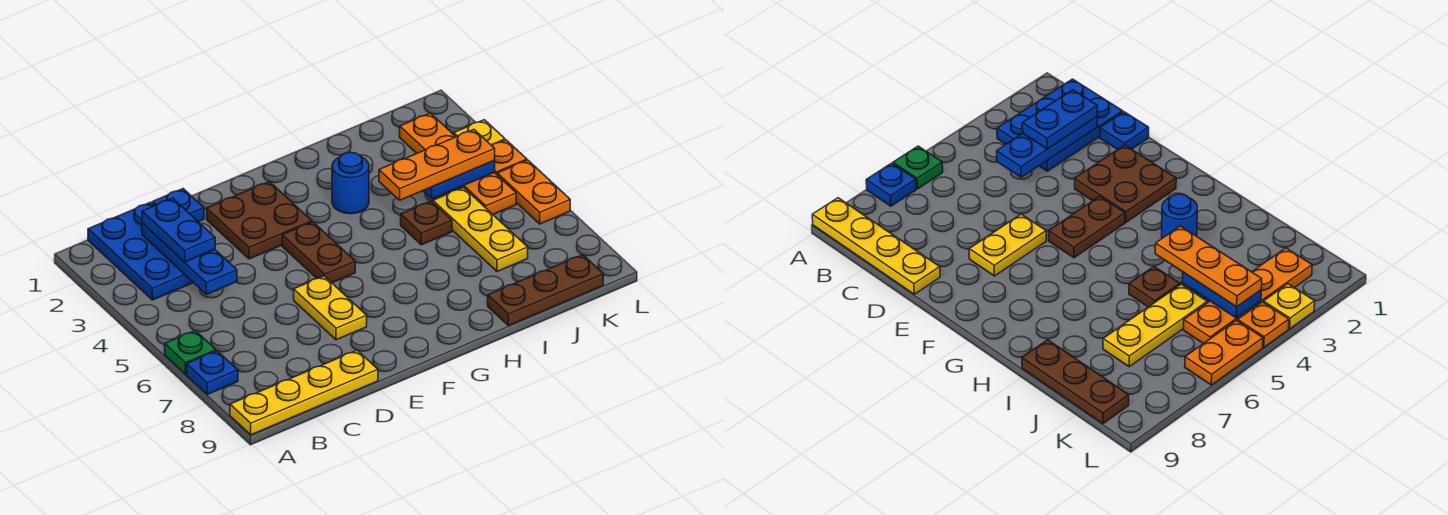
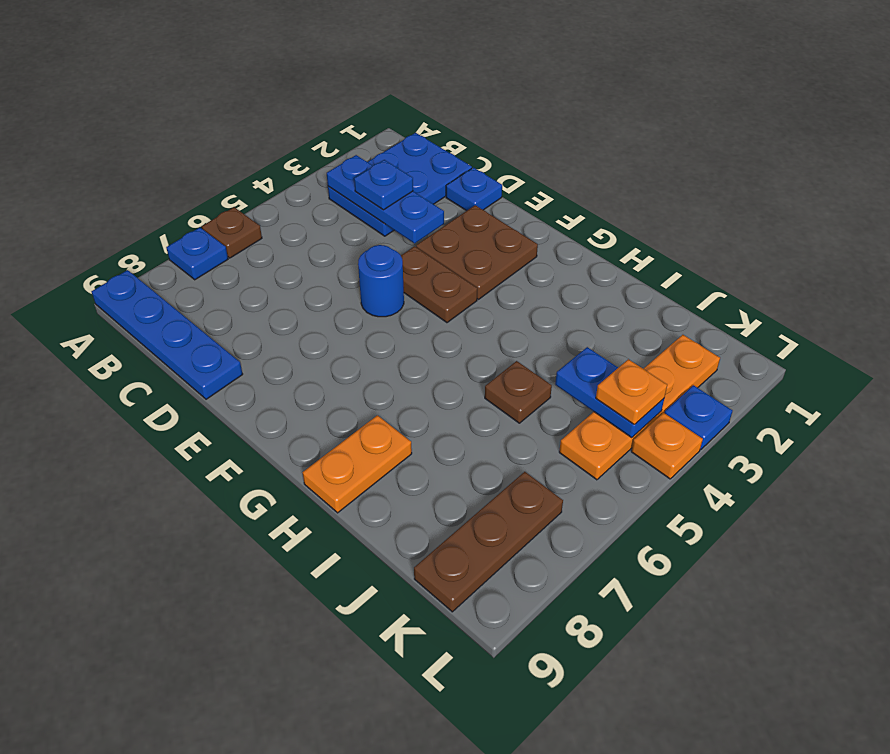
green 1x1 plate [165,331,216,374] -> brown 1x1 plate [202,207,262,258]
yellow 1x4 plate [230,350,378,435] -> blue 1x4 plate [91,270,243,399]
blue 1x3 plate [142,224,237,294] -> blue 1x3 plate turned to [327,155,444,243]
blue 1x2 plate [142,198,215,262] -> blue 1x1 plate [354,160,413,210]
yellow 1x2 plate [294,276,367,340] -> none
brown 1x2 plate [282,222,355,283] -> brown 1x2 plate turned to [401,246,477,323]
blue 1x1 round brick [332,152,369,214] -> blue 1x1 round brick moved to [358,245,404,317]
orange 1x3 plate [379,129,495,200] -> orange 1x1 plate [596,359,667,424]
brown 1x3 plate [488,255,603,326] -> brown 1x3 plate turned to [414,472,563,612]
yellow 1x3 plate [433,188,528,272] -> none
yellow 1x1 plate [454,120,505,146] -> blue 1x1 plate [665,385,733,449]
orange 1x2 plate [497,160,570,224] -> orange 1x2 plate moved to [303,415,412,513]

